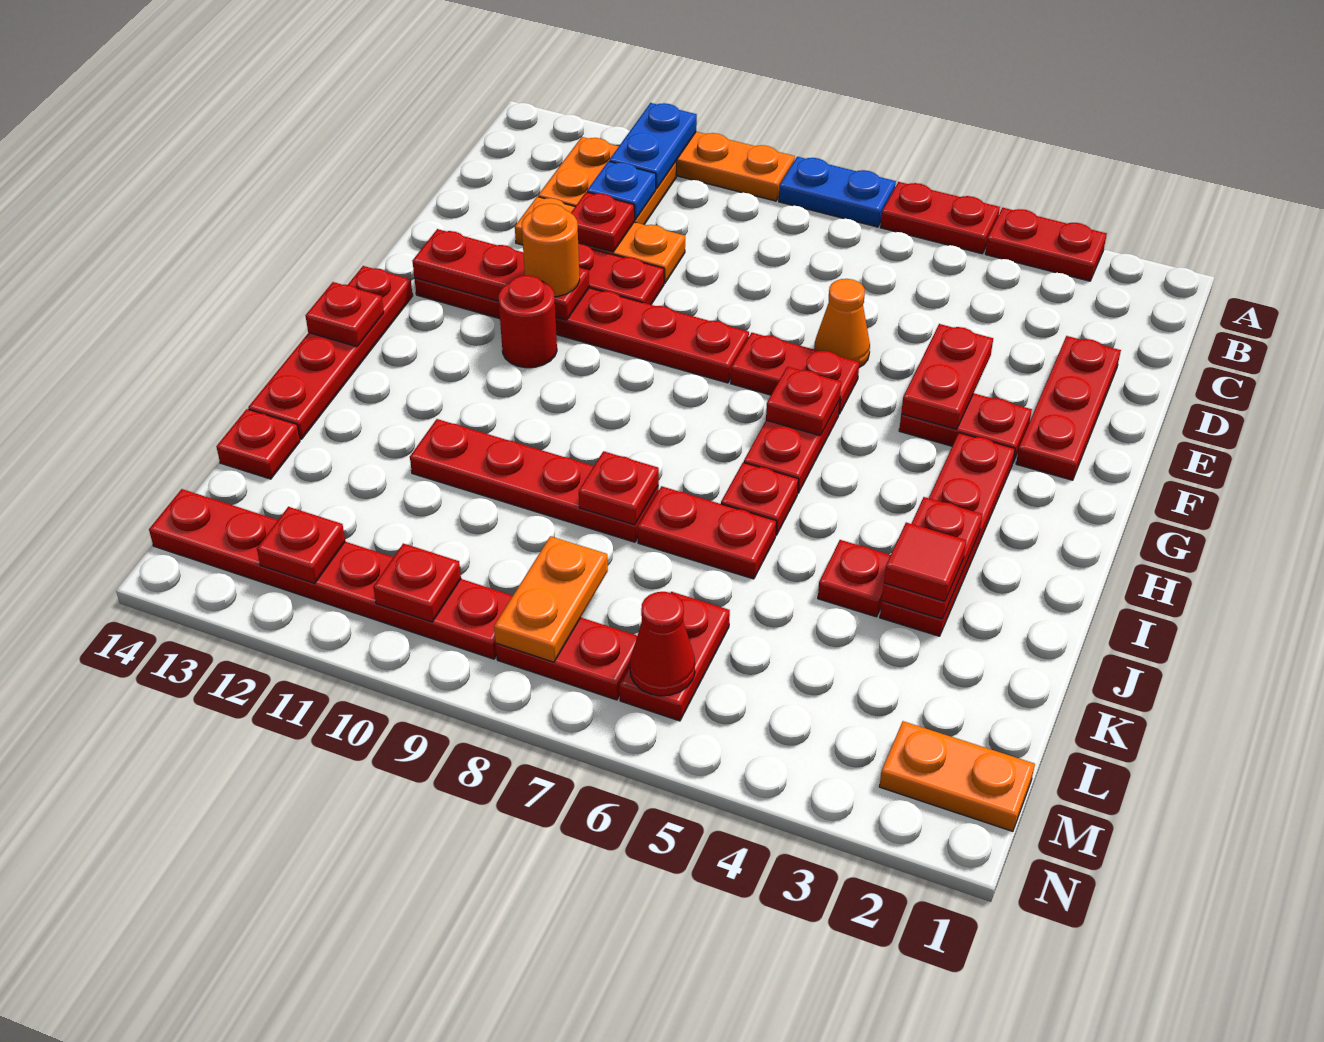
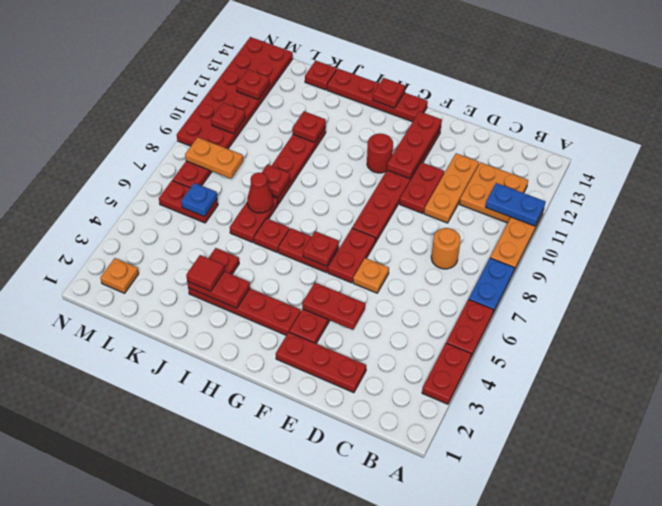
blue 1x1 plate [587,161,656,220] -> blue 1x1 plate moved to [181,183,217,217]
red 1x1 plate [571,192,634,252] -> red 1x1 plate moved to [292,111,326,143]
orange 1x1 cone [814,279,870,367] -> orange 1x1 plate [353,258,389,293]
orange 1x1 round brick [522,204,580,297] -> orange 1x1 round brick moved to [431,228,461,269]
orange 1x2 plate [879,721,1035,831] -> orange 1x1 plate [100,258,139,293]
red 1x1 cone [630,592,695,696] -> red 1x1 cone moved to [247,172,273,213]
red 1x6 plate [149,489,513,659] -> red 2x6 plate [177,37,293,149]

